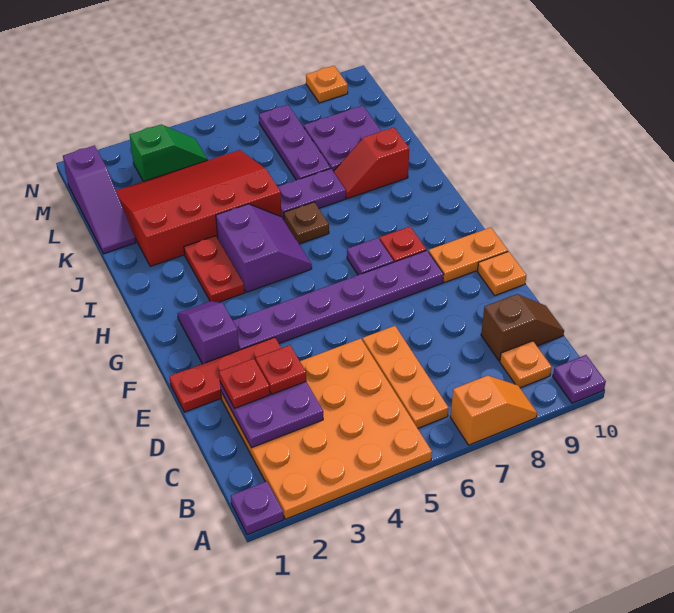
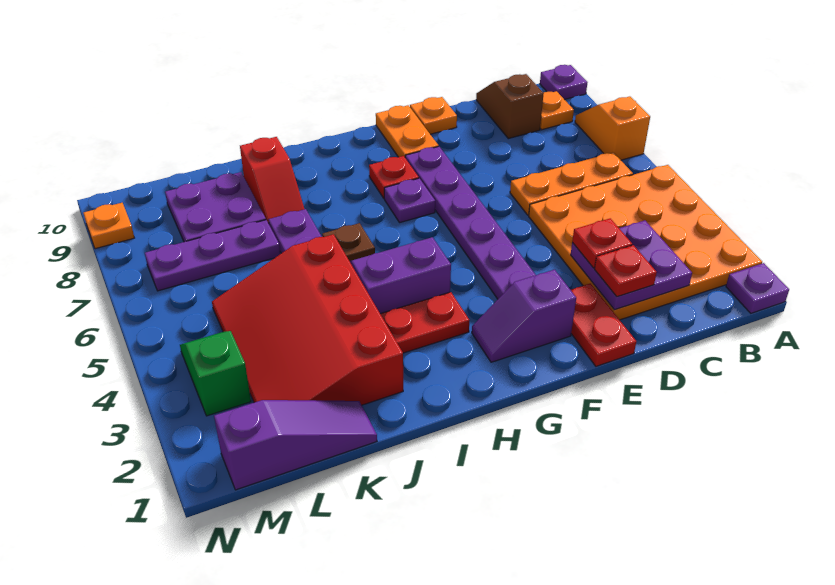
red 1x3 plate [169,337,281,412] -> red 1x2 plate [571,283,636,366]

